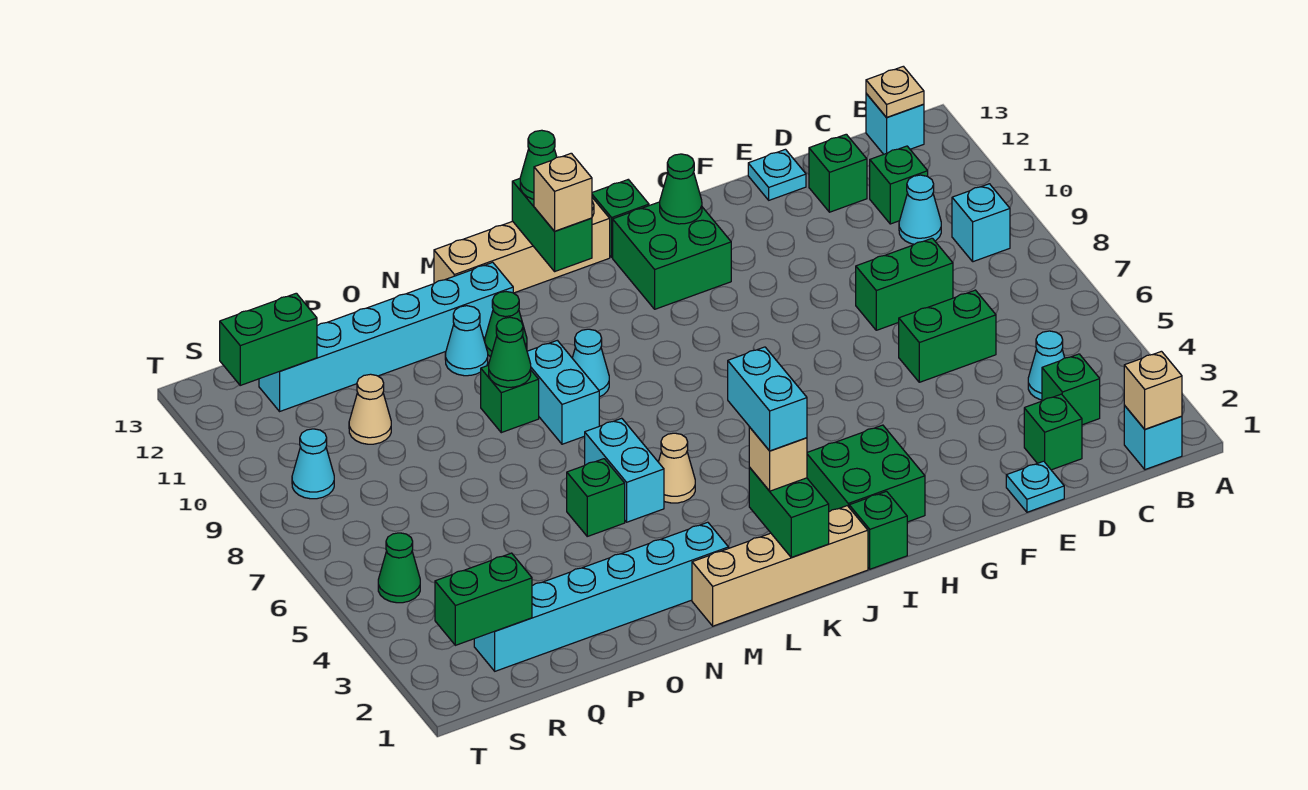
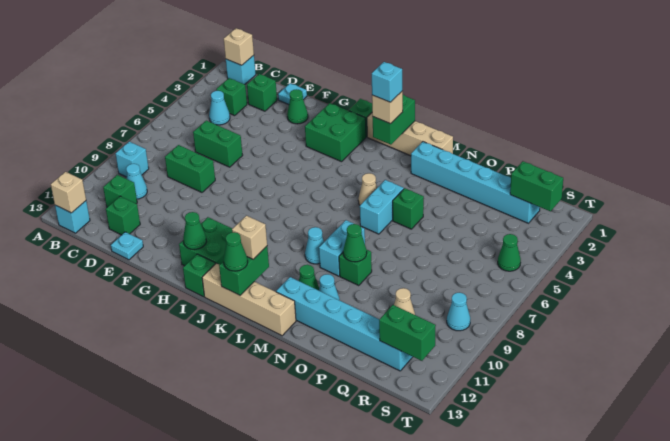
tan 1x1 plate [866,66,924,118] -> tan 1x1 brick [51,172,86,213]
none -> green 1x1 cone [287,89,308,124]
cyan 1x2 brick [728,347,807,451] -> cyan 1x1 brick [372,62,402,102]

